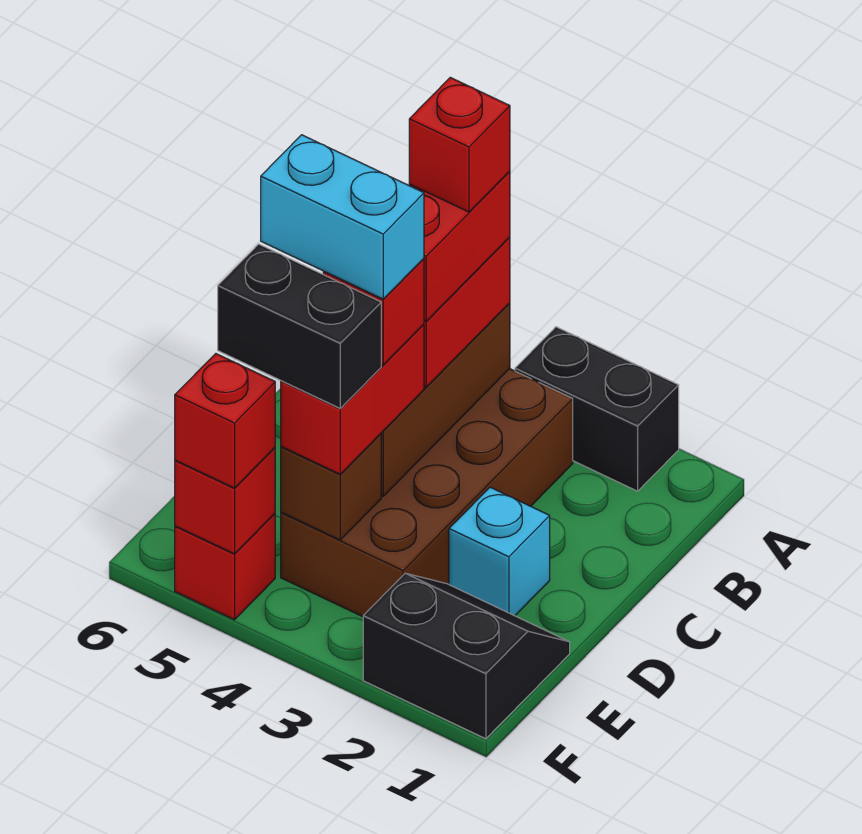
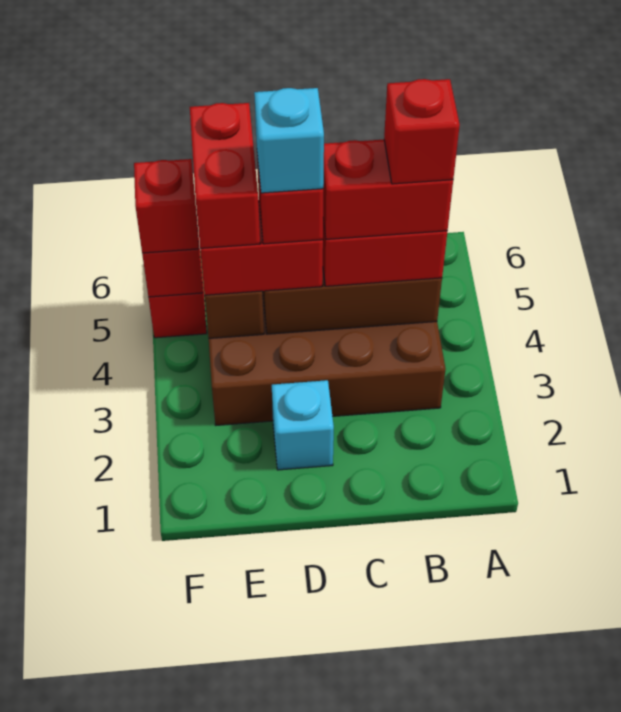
black 1x2 brick [515,327,679,491] -> none
cyan 1x2 brick [261,135,424,299] -> cyan 1x1 brick [254,88,324,193]
black 2x2 slope [363,573,570,739] -> none
black 1x2 brick [218,244,381,408] -> red 1x2 brick [190,103,260,248]

